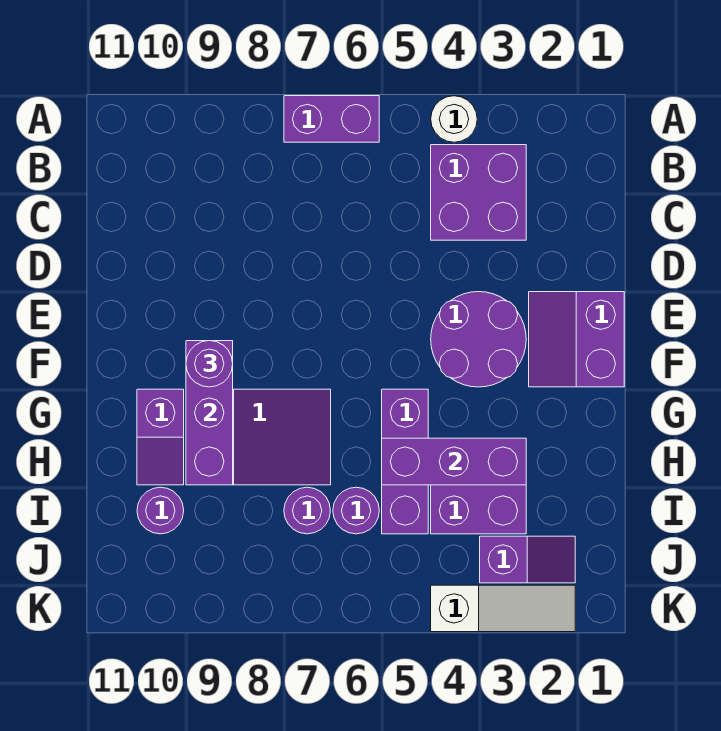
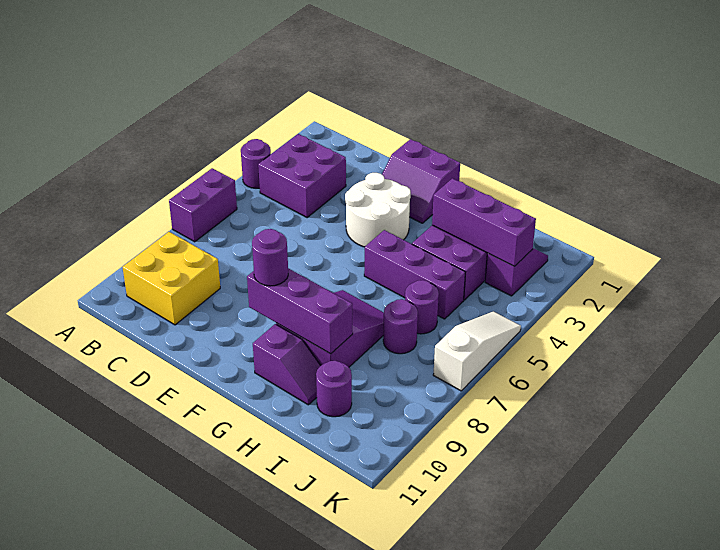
white 1x1 round brick [431,96,477,142] -> purple 1x1 round brick [241,139,271,188]
none -> yellow 2x2 brick [123,232,220,325]
purple 2x2 round brick [431,292,526,387] -> white 2x2 round brick [345,173,411,247]
purple 1x3 brick [382,438,526,485] -> purple 1x3 brick turned to [432,178,536,266]
white 1x3 slope [431,585,575,632] -> white 1x3 slope moved to [433,311,521,391]

